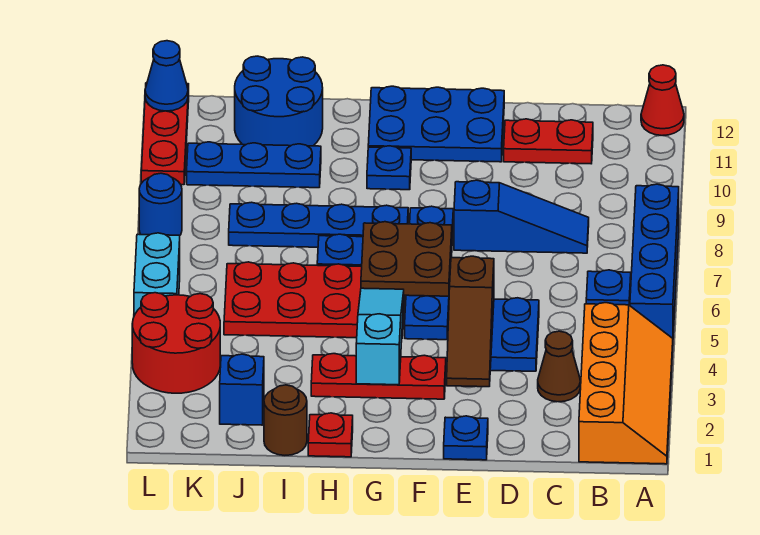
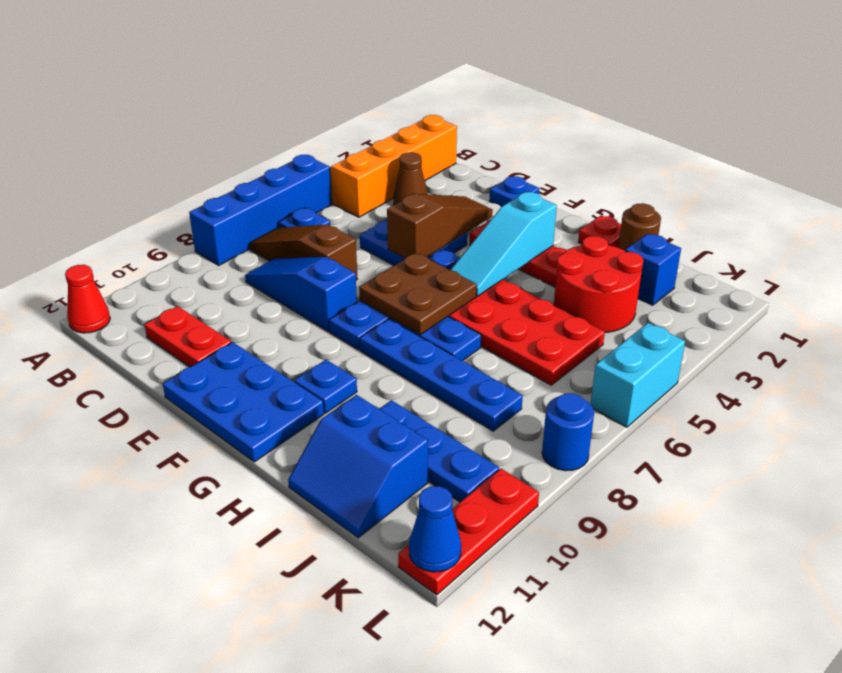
none -> brown 1x3 slope [250,225,357,280]
blue 2x2 round brick [235,56,323,146] -> blue 2x2 slope [288,395,428,538]
red 2x2 round brick [132,293,220,393] -> red 2x2 round brick moved to [554,236,643,333]

